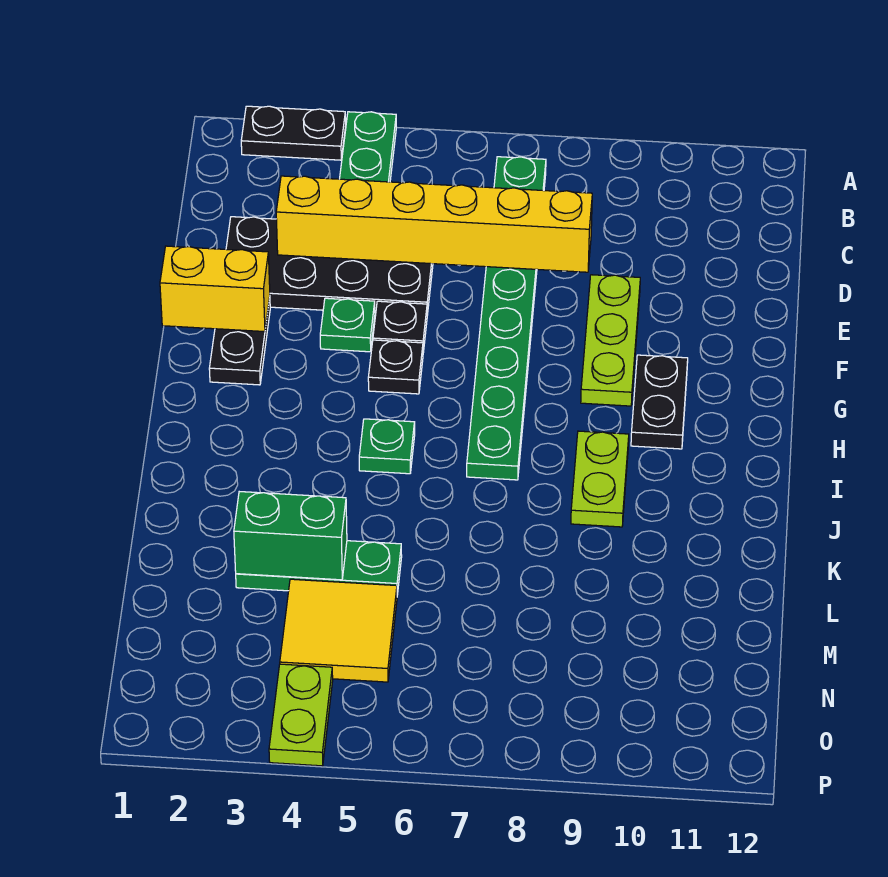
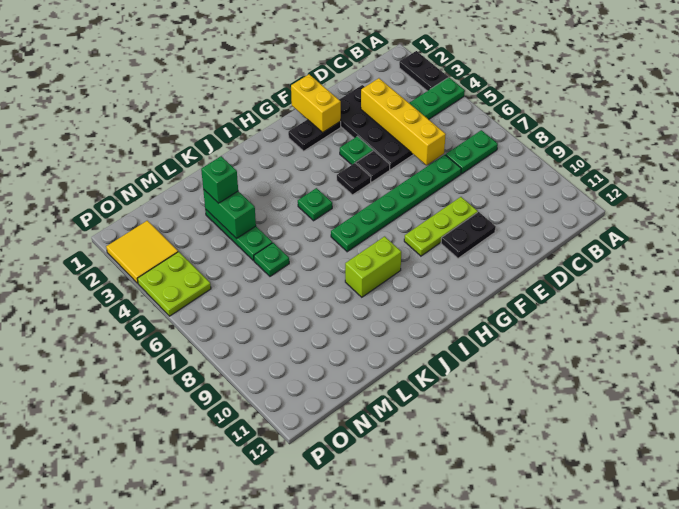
yellow 1x6 brick [276,176,592,272] -> yellow 1x4 brick [361,78,446,165]
black 1x2 plate [631,355,688,449] -> black 1x2 plate moved to [441,212,496,258]
lime 1x2 plate [571,431,629,527] -> lime 1x2 brick [345,236,401,297]
none -> green 1x1 brick [201,156,238,203]
none -> green 1x1 plate [254,243,289,276]
yellow 2x2 tile [280,579,397,682] -> yellow 2x2 tile moved to [106,221,178,283]
lime 1x2 plate [269,664,333,766] -> lime 2x2 plate [138,252,211,316]

